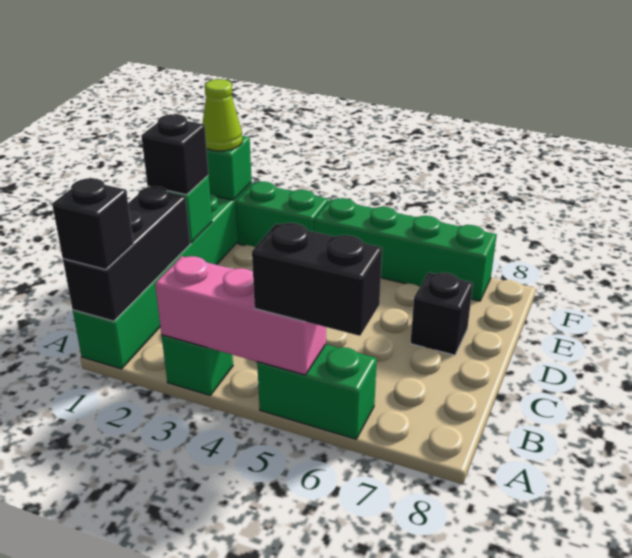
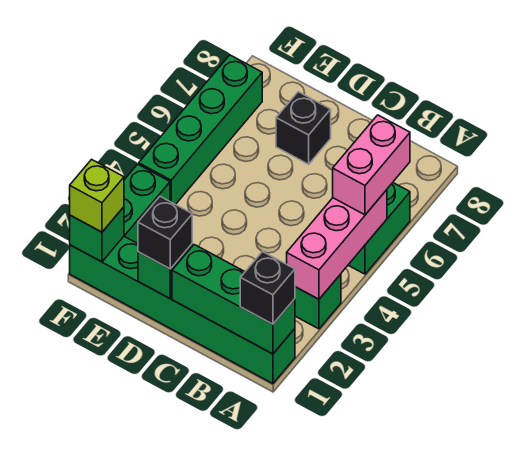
black 1x3 brick [63,186,190,321] -> green 1x3 brick [172,245,295,354]
black 1x2 brick [252,223,382,336] -> pink 1x2 brick [333,115,410,215]
lime 1x1 cone [202,79,242,151] -> lime 1x1 brick [70,159,124,232]

